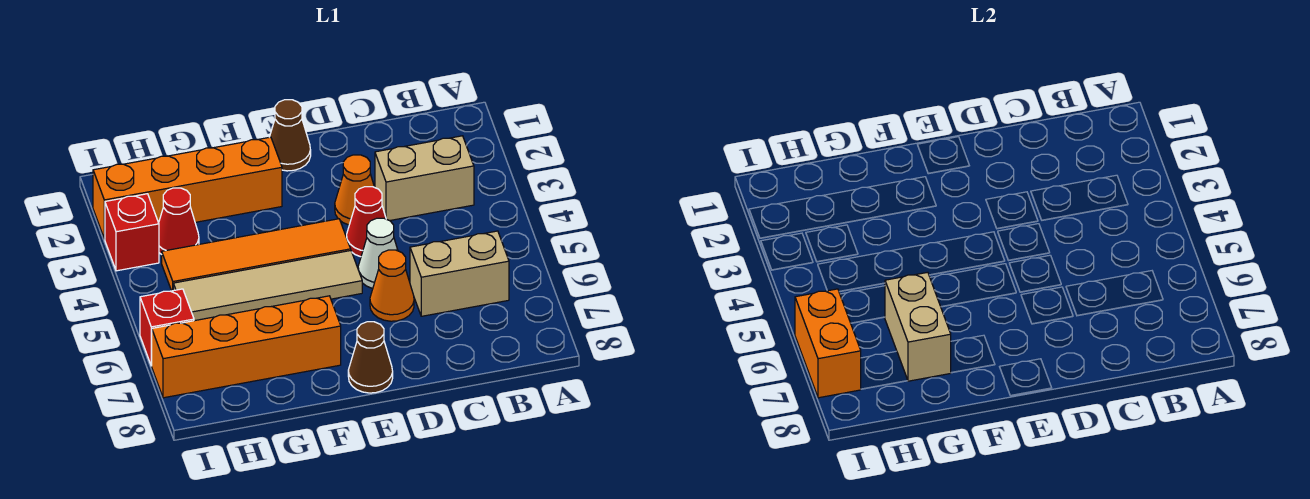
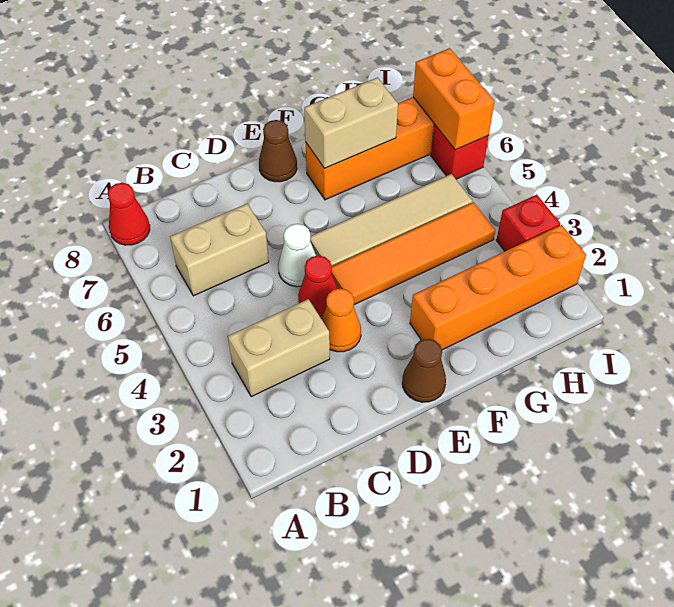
orange 1x1 cone [370,250,414,321] -> none
tan 1x2 brick [885,272,951,381] -> tan 1x2 brick turned to [304,78,398,168]
red 1x1 cone [159,188,199,255] -> red 1x1 cone moved to [108,183,150,245]

